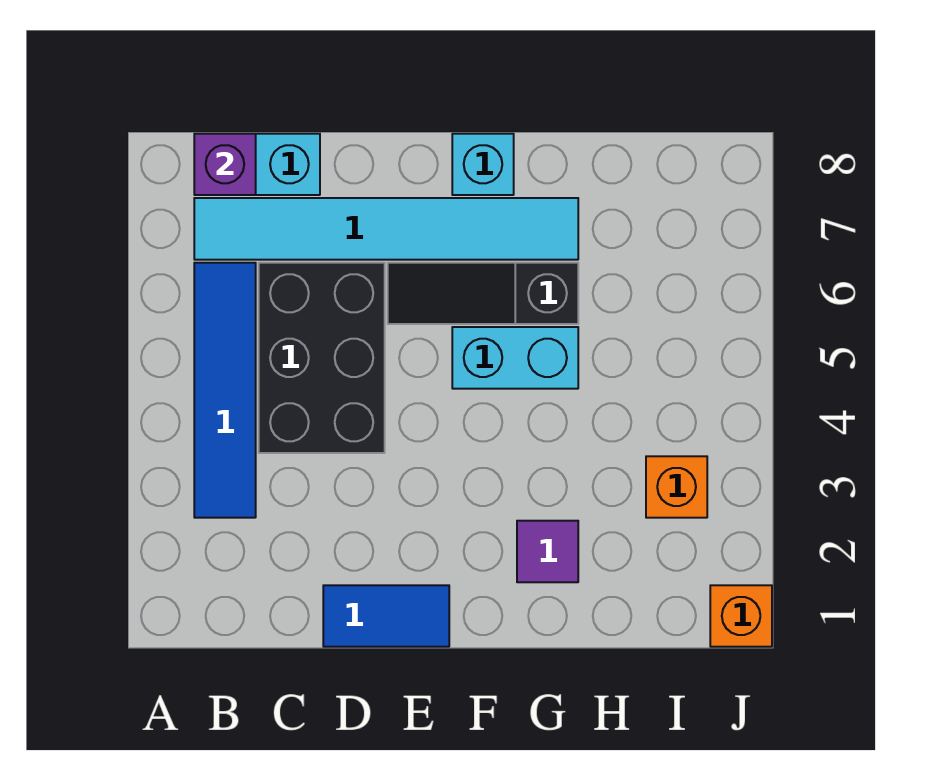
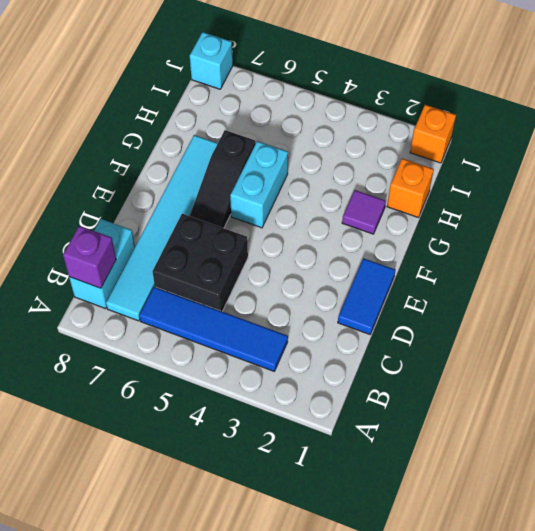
black 2x3 brick [259,263,385,453] -> black 2x2 brick [153,214,248,311]
cyan 1x1 brick [452,134,514,195] -> cyan 1x1 brick moved to [190,32,233,89]
orange 1x1 brick [646,456,707,518] -> orange 1x1 brick moved to [387,158,434,217]

